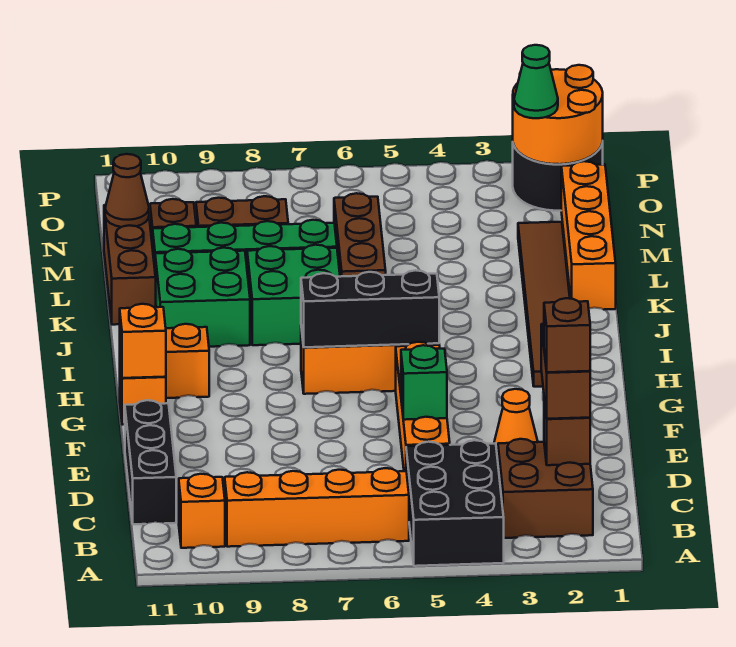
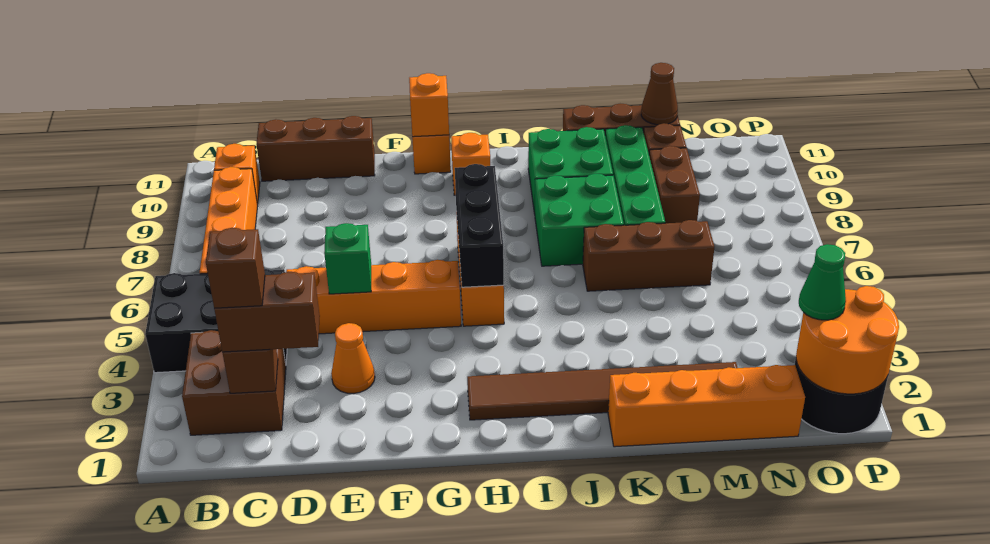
black 1x3 brick [125,400,176,524] -> brown 1x3 brick [257,116,375,181]

